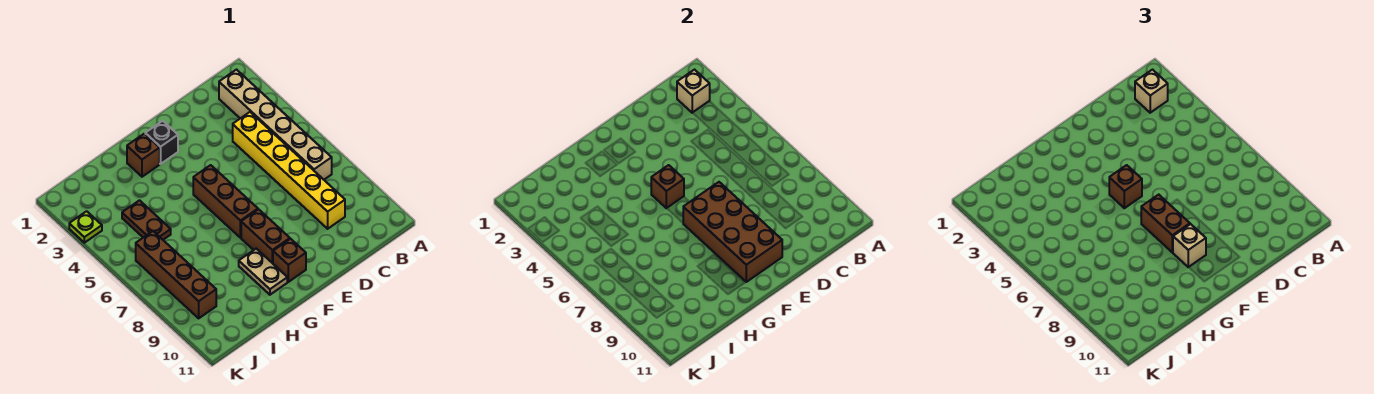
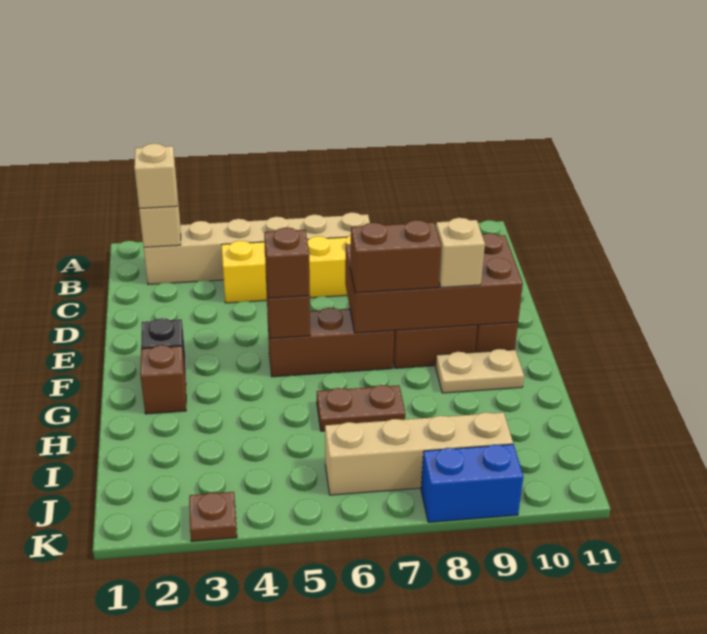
brown 1x2 plate [122,200,171,240] -> brown 1x2 plate moved to [317,385,405,431]
brown 1x4 brick [136,231,216,318] -> tan 1x4 brick [325,412,513,495]
lime 1x1 plate [69,211,102,243] -> brown 1x1 plate [189,492,237,541]
none -> blue 1x2 brick [421,444,523,522]

